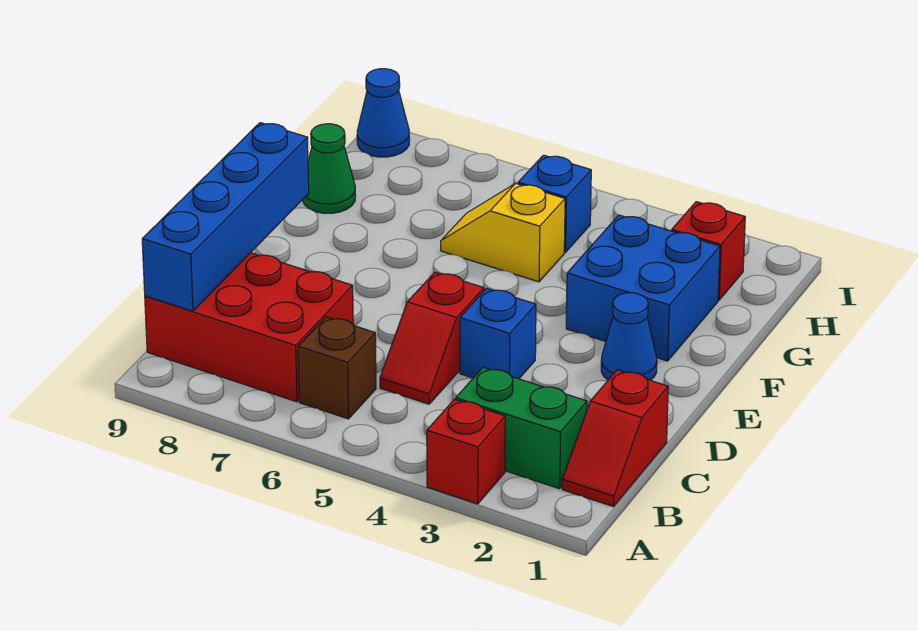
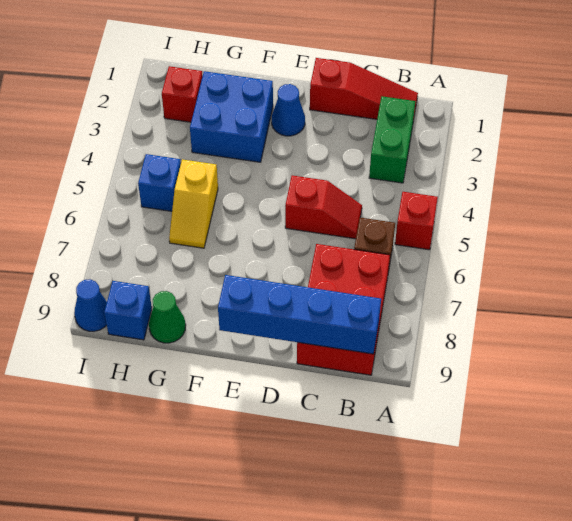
red 1x1 brick [427,399,505,504] -> red 1x1 brick moved to [395,192,438,250]
red 1x2 slope [562,370,668,507] -> red 1x3 slope [310,58,418,121]
blue 1x1 brick [460,289,536,379] -> blue 1x1 brick moved to [104,281,152,340]

